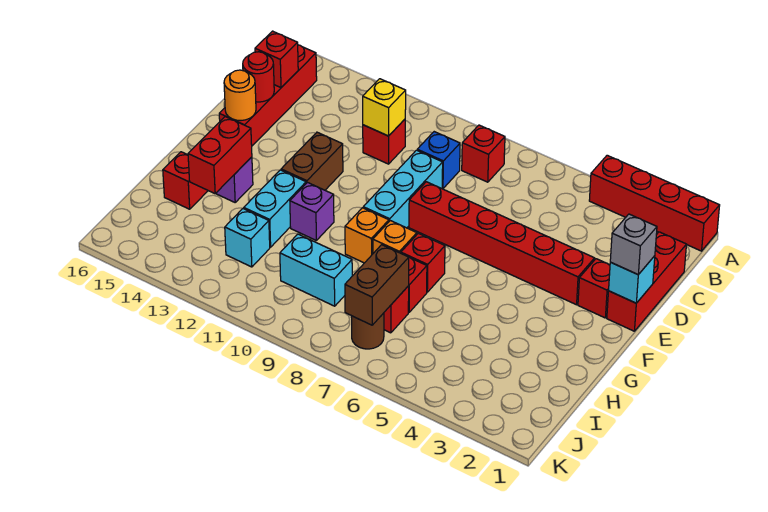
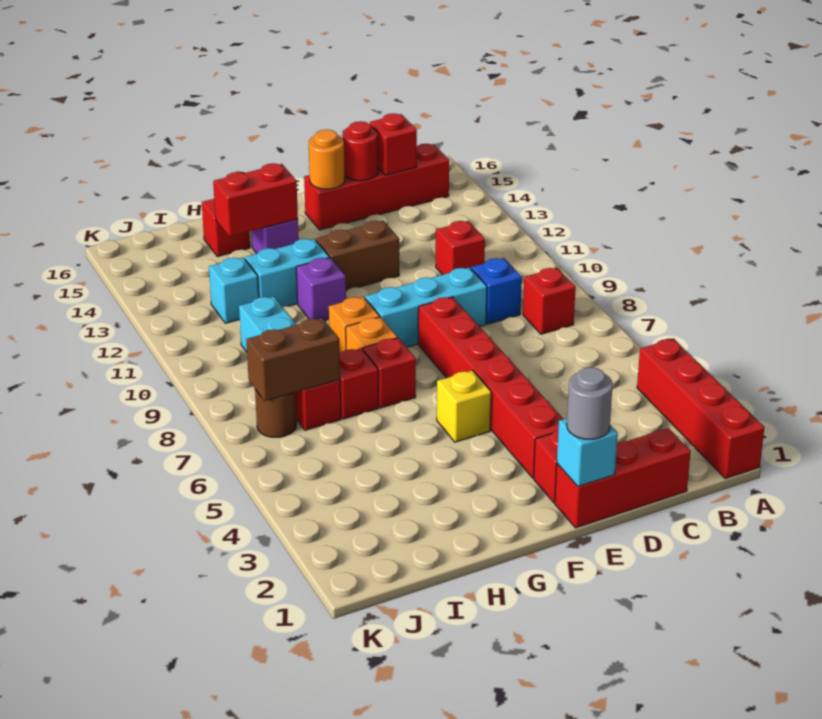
yellow 1x1 brick [363,79,406,136] -> yellow 1x1 brick moved to [437,370,491,442]
grey 1x1 brick [610,214,657,275] -> grey 1x1 round brick [567,367,613,439]

